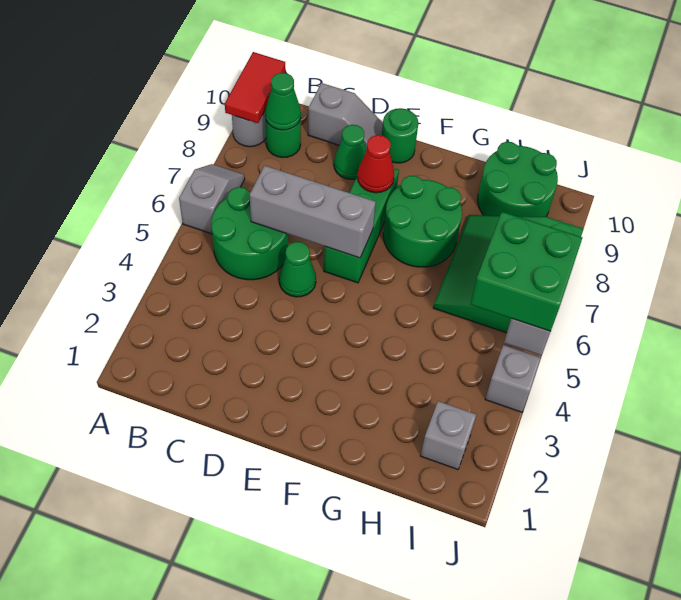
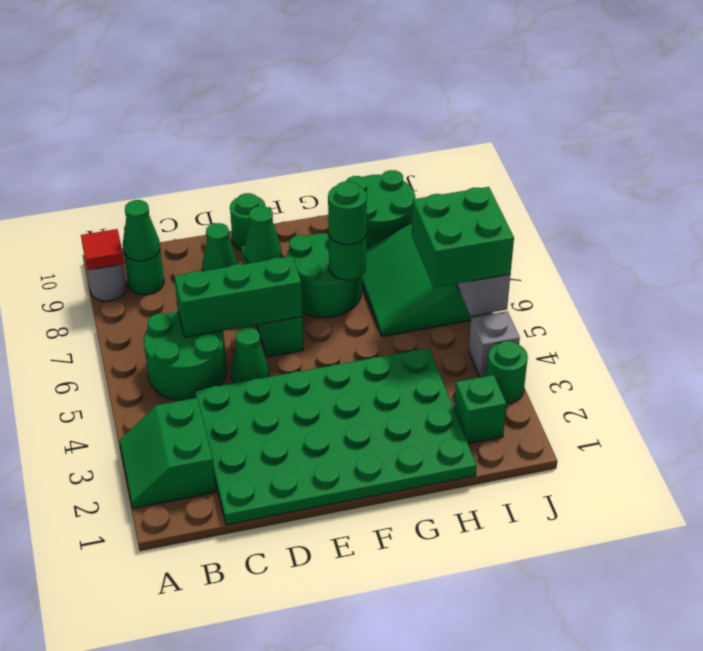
none -> green 2x2 slope [119,398,216,508]
grey 1x2 slope [179,164,245,234] -> none
red 1x2 tile [225,52,285,123] -> red 1x1 tile [81,229,124,270]
none -> green 4x6 plate [195,348,477,525]
grey 1x3 brick [250,166,376,258] -> green 1x3 brick [174,256,302,337]
grey 1x2 slope [308,83,383,150] -> none
red 1x1 cone [358,135,394,193] -> green 1x1 cone [244,206,281,263]
none -> green 1x1 round brick [329,236,366,280]
none -> green 1x1 round brick [328,181,367,245]
grey 1x1 brick [421,401,476,469] -> green 1x1 brick [454,375,506,444]
none -> green 1x1 round brick [486,341,528,403]

